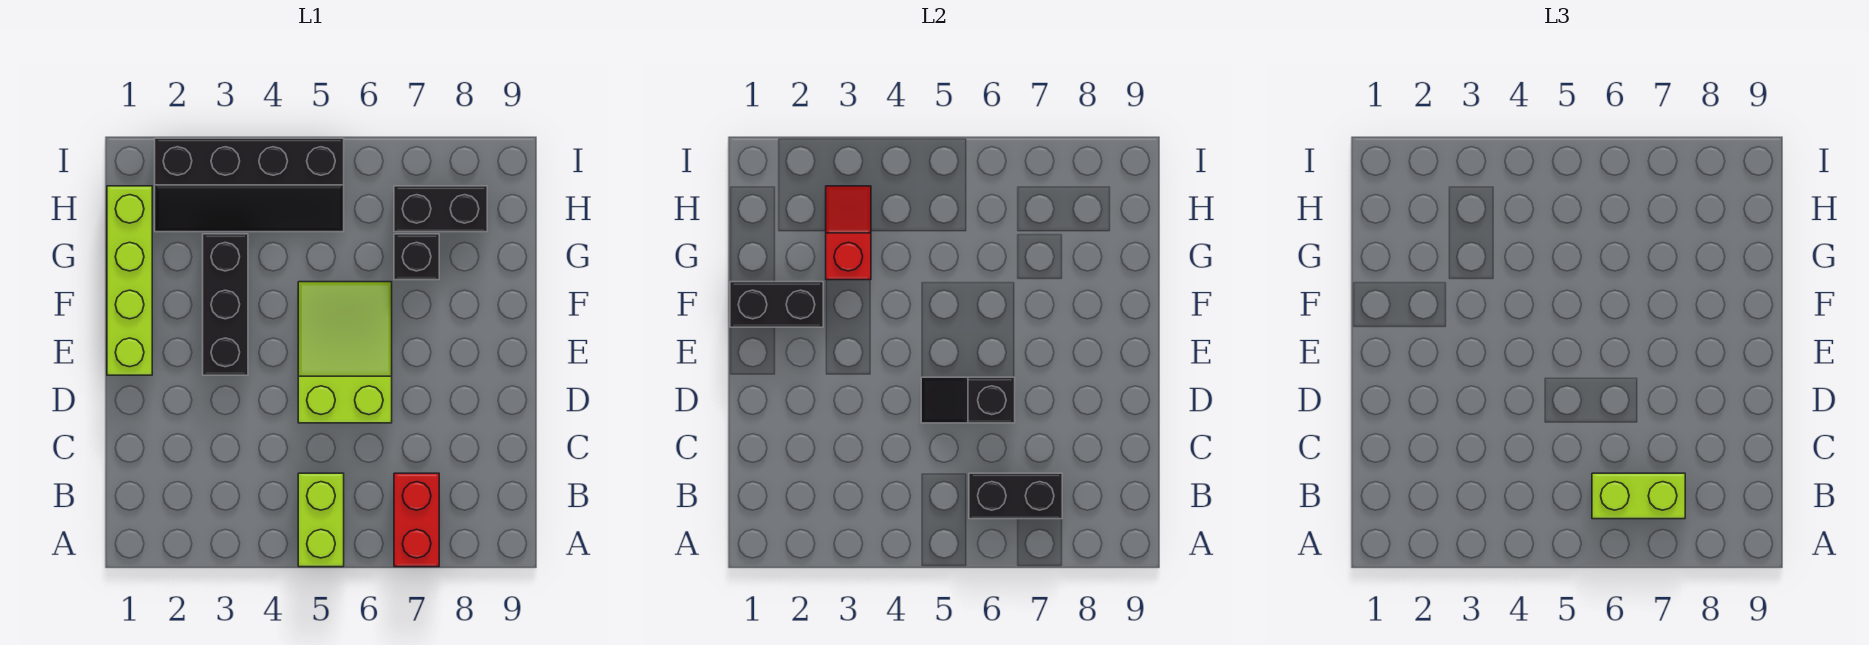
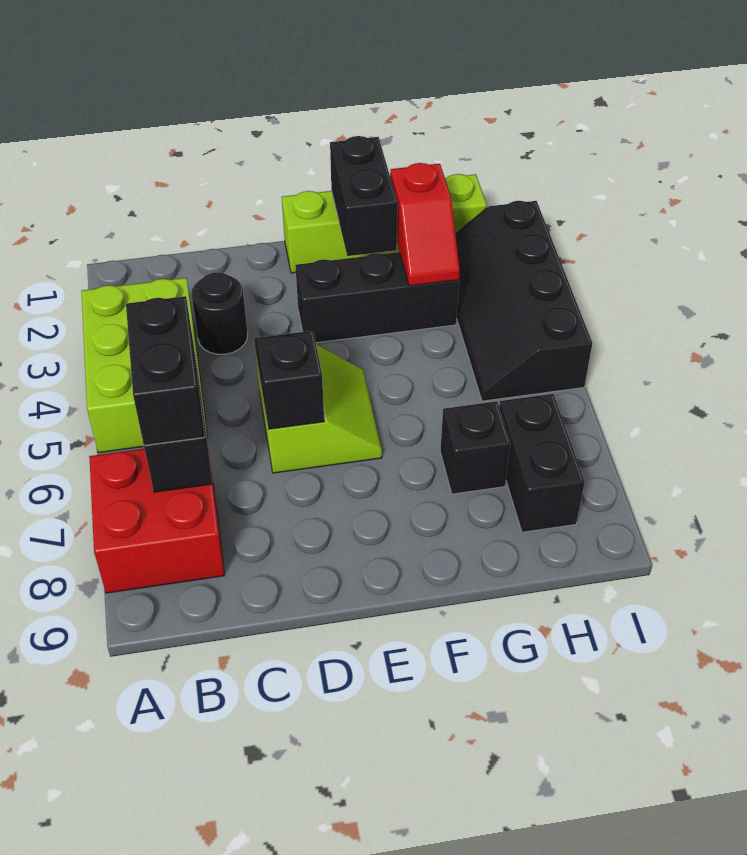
lime 1x2 brick [298,473,344,567] -> lime 2x3 brick [81,278,208,453]
red 1x2 brick [394,473,439,567] -> red 2x2 brick [89,449,225,593]
lime 1x2 brick [1592,473,1685,519] -> black 1x2 brick [126,296,205,445]
none -> black 1x1 round brick [192,272,248,354]
lime 2x3 slope [298,282,392,423] -> lime 2x2 slope [255,344,382,473]
red 1x2 slope [826,186,871,280] -> red 1x2 slope turned to [390,163,460,286]

